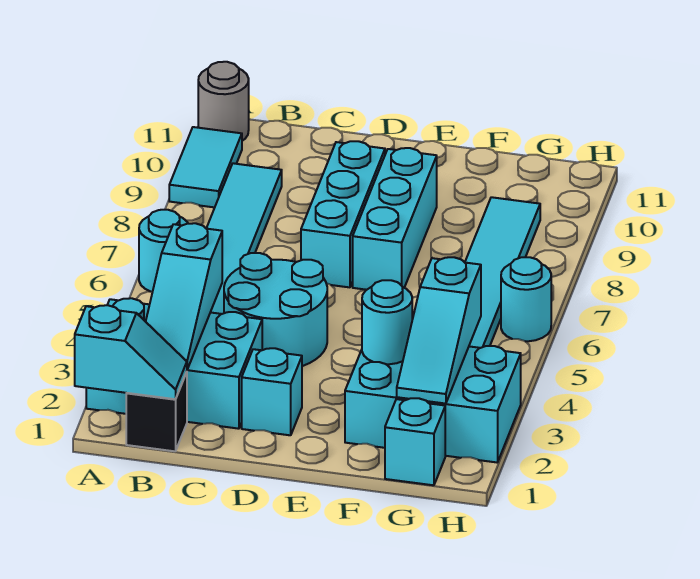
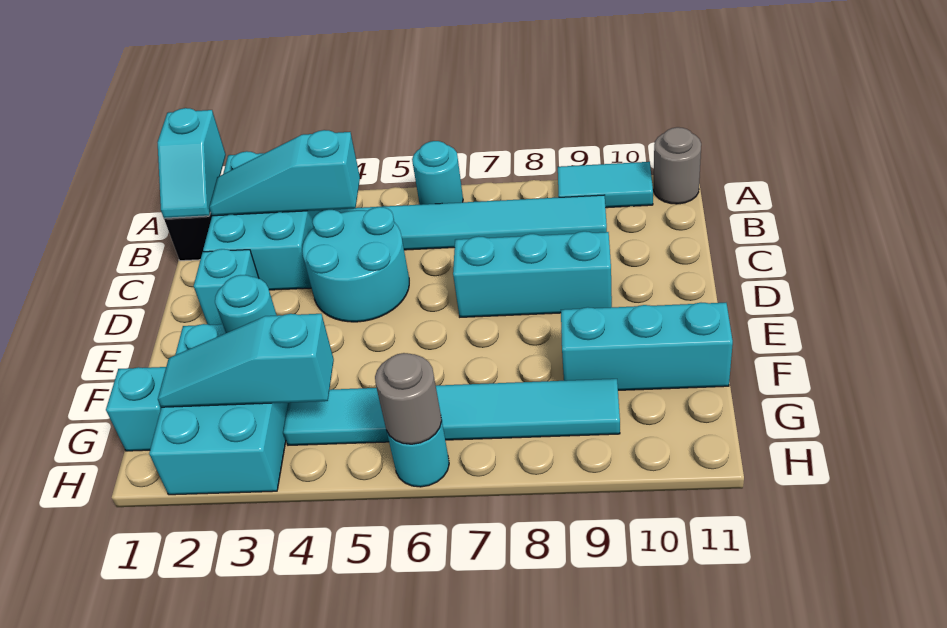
cyan 1x3 brick [353,148,437,289] -> cyan 1x3 brick moved to [561,303,733,390]
none -> grey 1x1 round brick [375,353,442,444]

